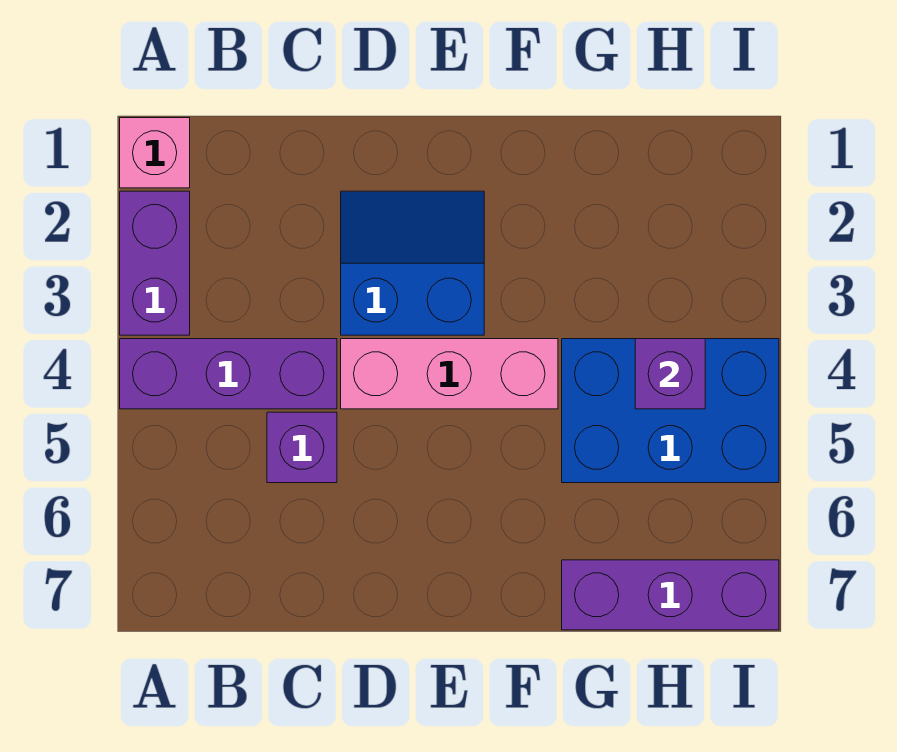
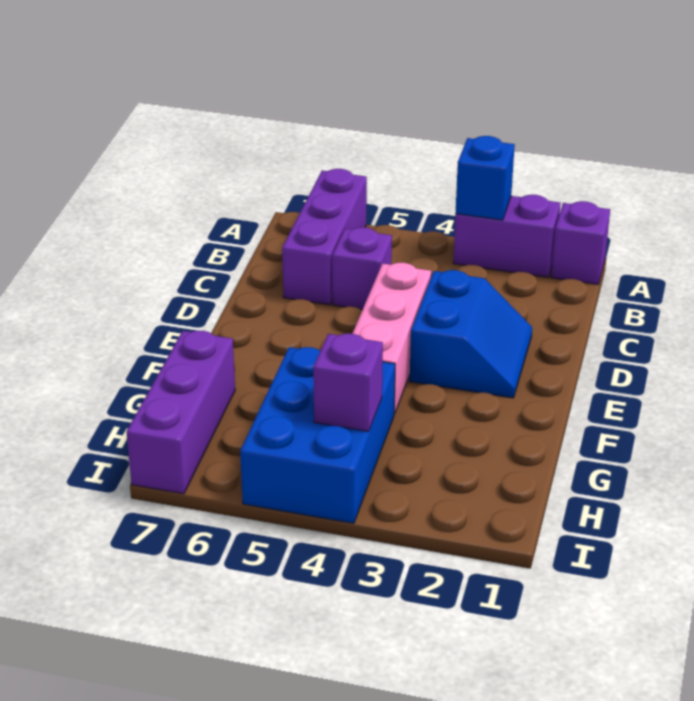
pink 1x1 brick [120,118,190,188] -> purple 1x1 brick [551,201,610,284]
none -> blue 1x1 brick [455,136,515,220]
purple 1x3 brick [120,339,337,409] -> purple 1x3 brick moved to [282,169,367,305]

